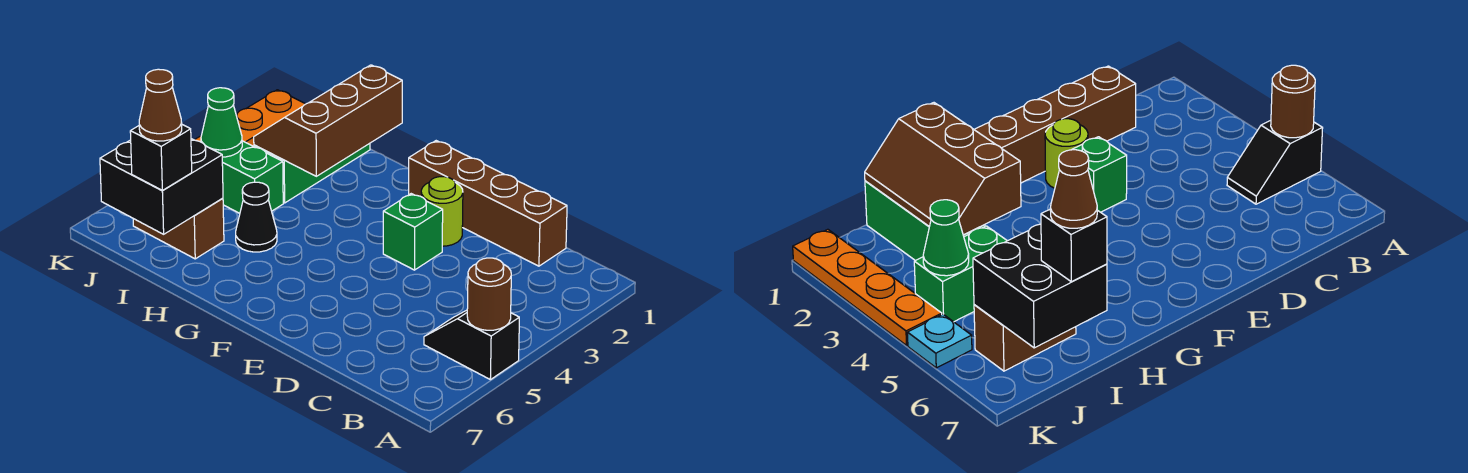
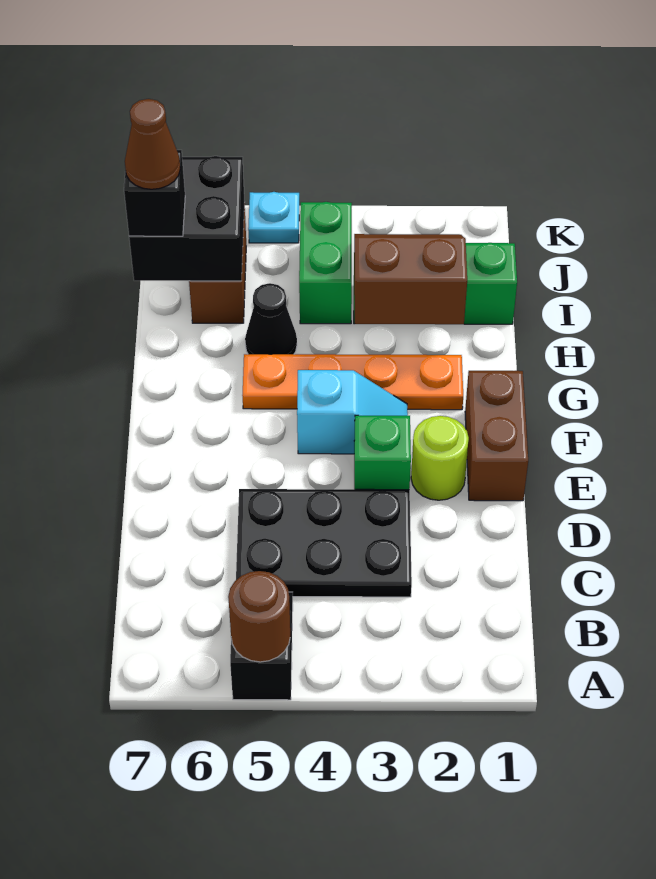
brown 1x4 brick [409,141,567,266] -> brown 1x2 brick [465,371,528,501]
none -> black 2x3 plate [236,489,412,597]
none -> cyan 1x2 slope [297,370,408,454]
brown 2x3 slope [254,65,402,176] -> brown 2x2 slope [354,234,467,324]
green 1x1 cone [201,88,242,157] -> none
orange 1x4 plate [195,90,305,146] -> orange 1x4 plate moved to [242,354,463,410]

